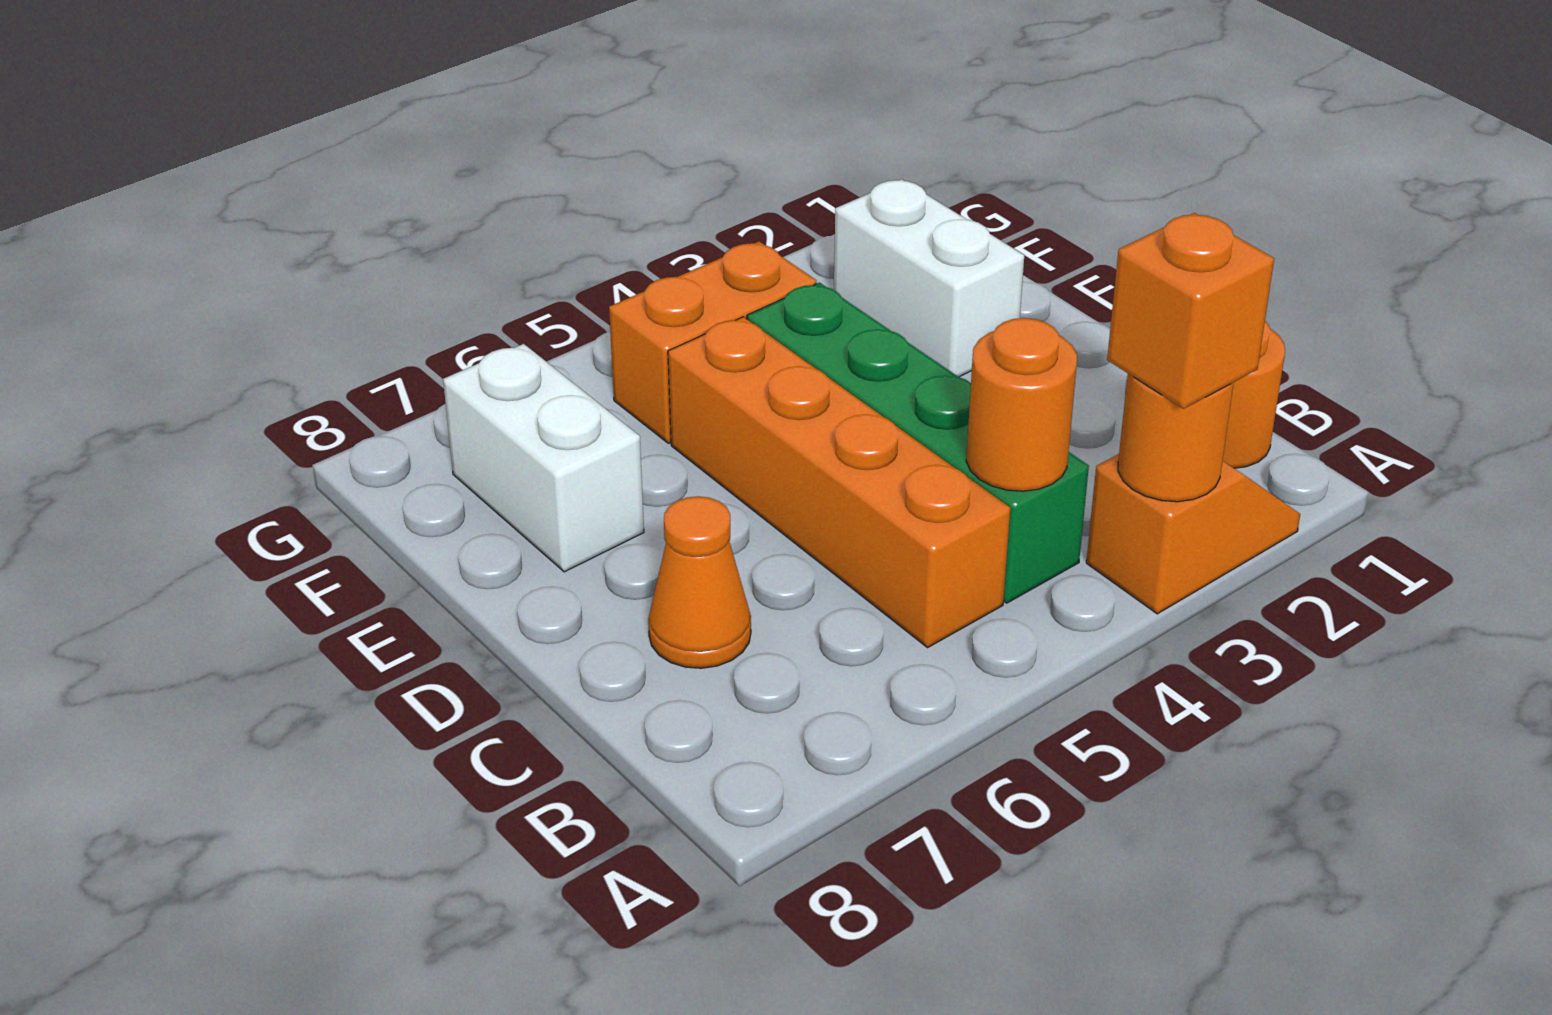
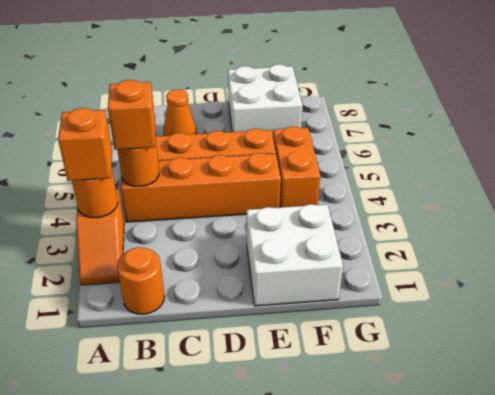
green 1x4 brick [747,282,1089,603] -> orange 1x4 brick [121,153,281,222]
none -> orange 1x1 brick [108,80,155,150]
white 1x2 brick [834,179,1024,377] -> white 2x2 brick [247,204,343,306]
white 1x2 brick [443,344,644,572] -> white 2x2 brick [228,64,303,135]

